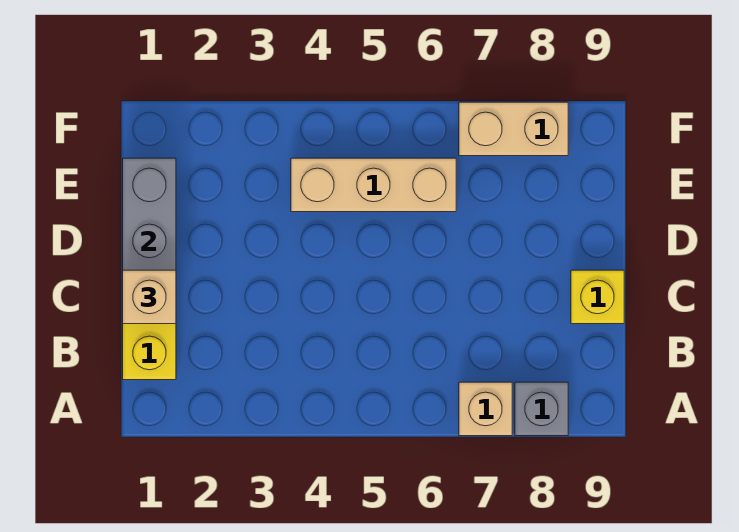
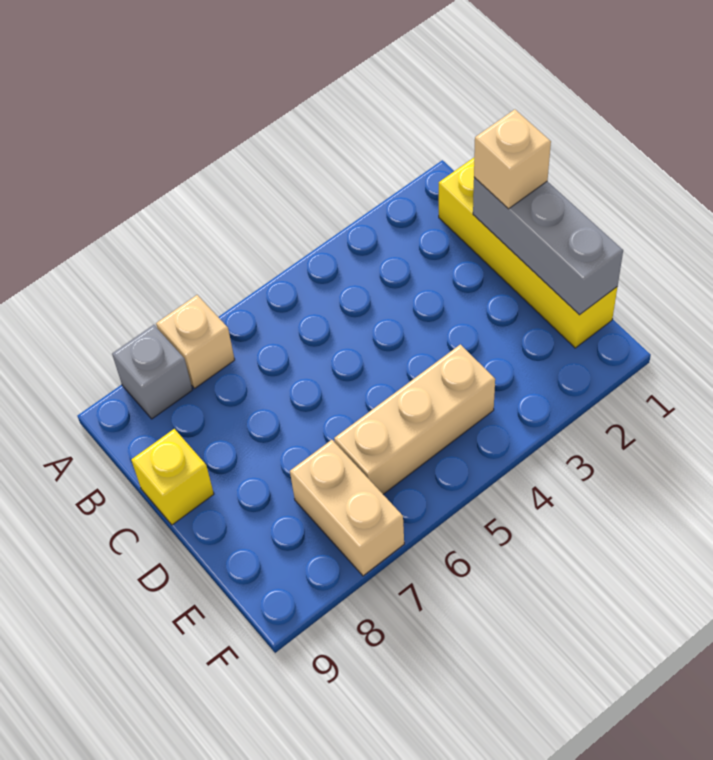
tan 1x2 brick [459,102,568,156] -> tan 1x2 brick turned to [290,440,404,576]

